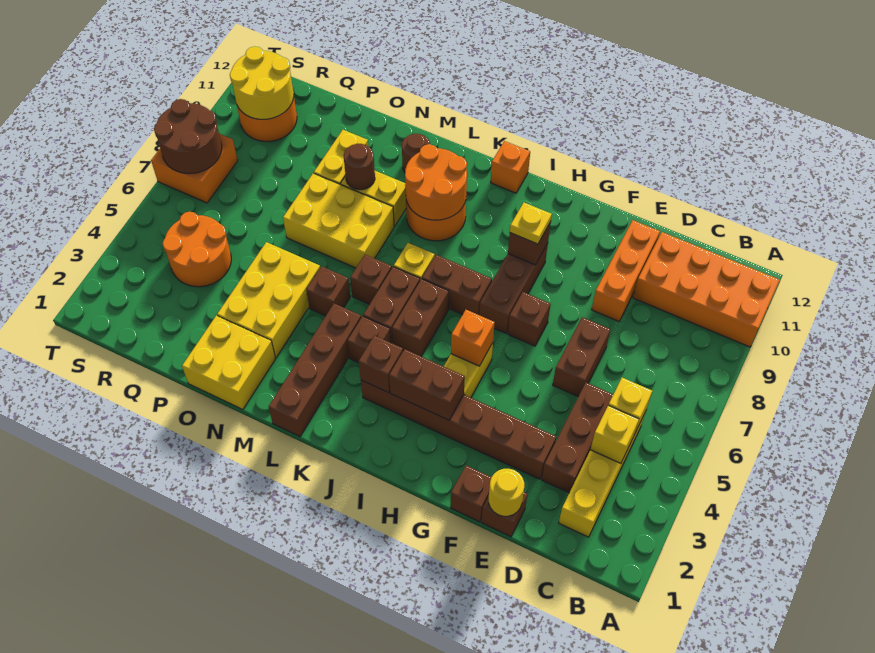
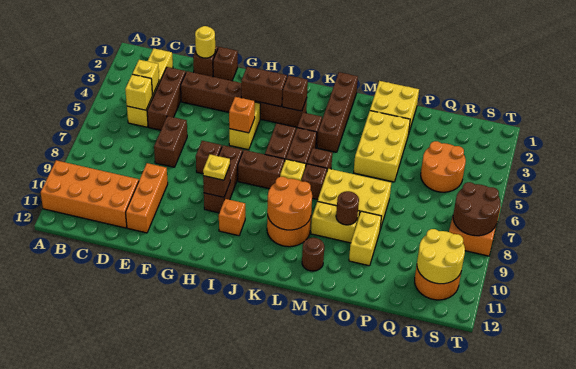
orange 1x1 brick [491,141,530,193] -> orange 1x1 brick moved to [219,199,245,236]
brown 1x1 brick [306,266,350,316] -> brown 1x1 brick moved to [302,164,327,200]

